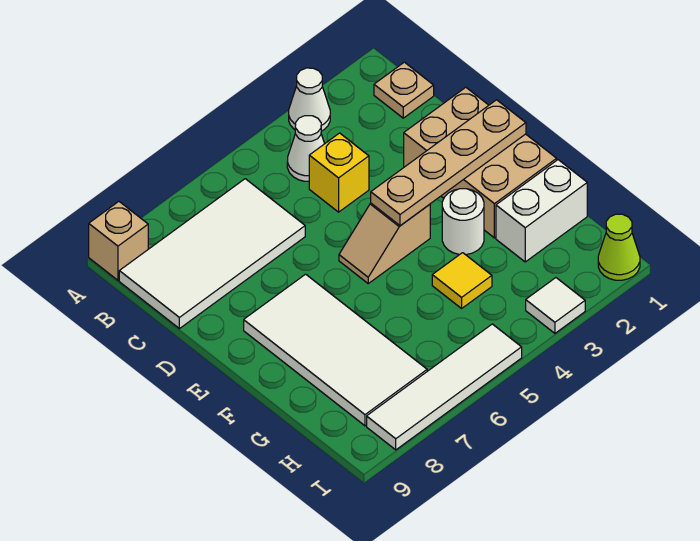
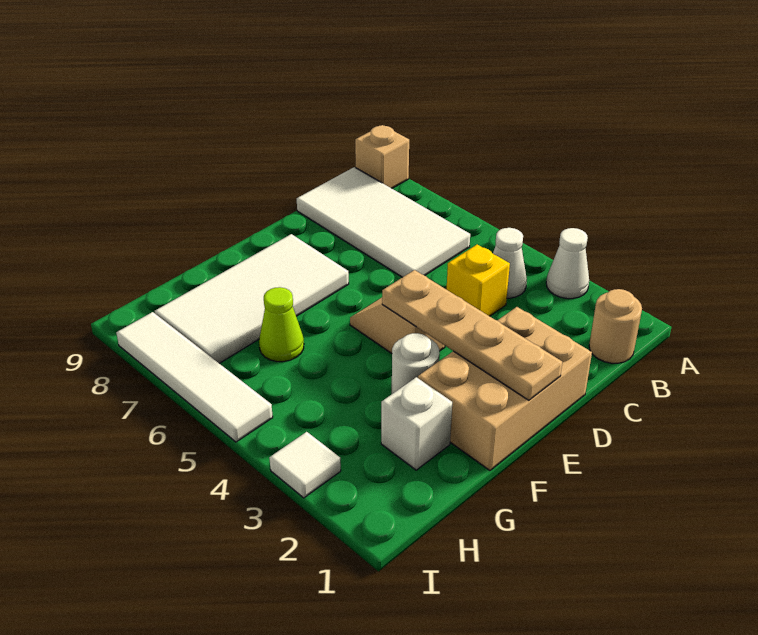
tan 1x1 plate [374,62,434,118] -> tan 1x1 round brick [589,289,642,363]
white 1x2 brick [496,160,587,262] -> white 1x1 brick [381,377,452,470]
yellow 1x1 tile [432,253,492,308] -> none
lime 1x1 cone [598,214,640,280] -> lime 1x1 cone moved to [259,287,304,362]

